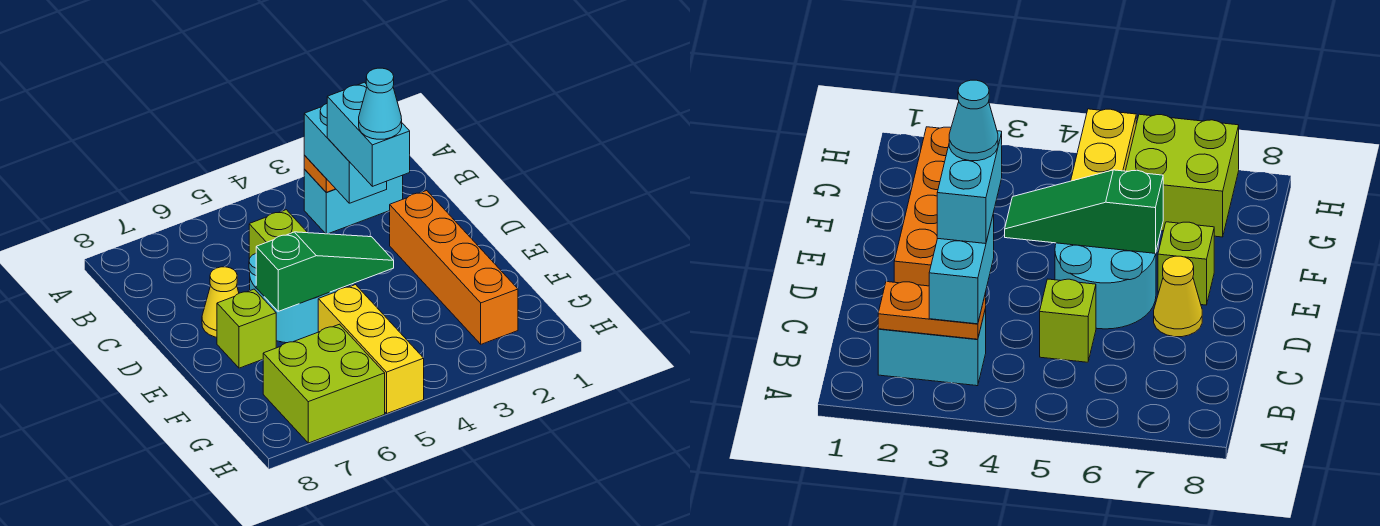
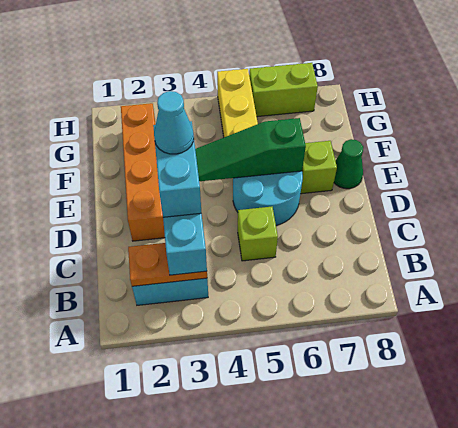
yellow 1x1 cone [202,267,239,337] -> none
none -> green 1x1 cone [334,139,363,189]
lime 2x2 brick [263,324,385,443] -> lime 1x2 brick [249,63,318,117]

